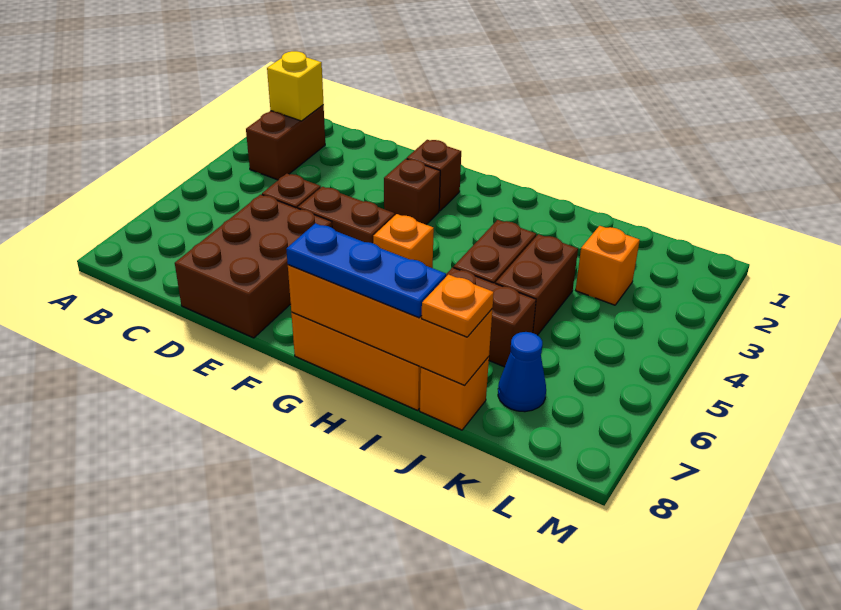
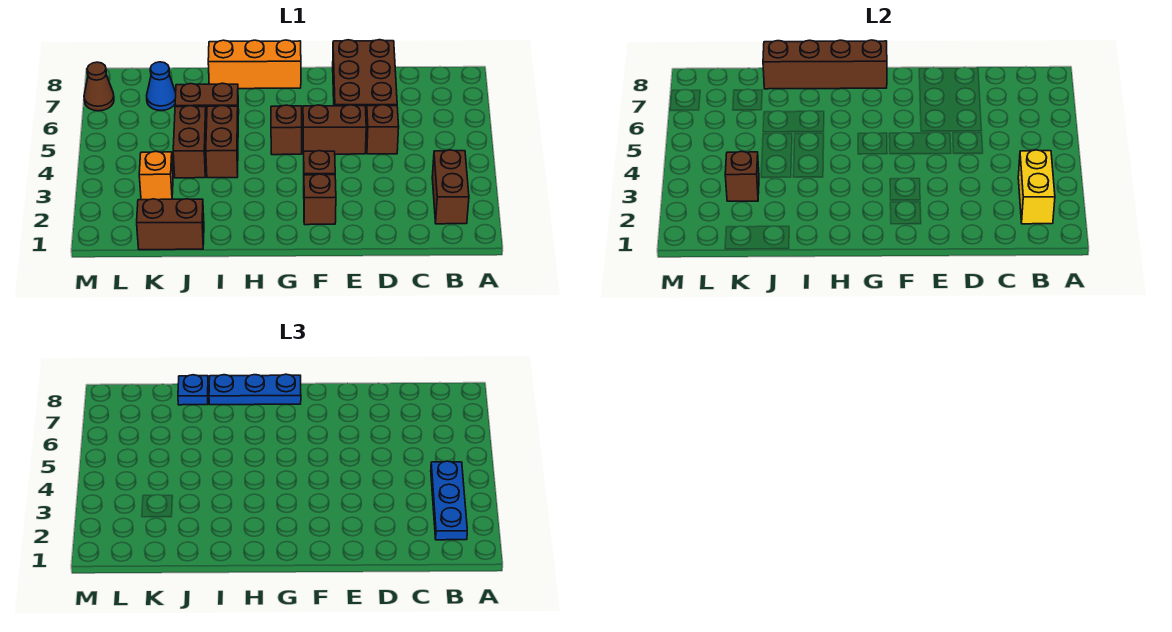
yellow 1x1 brick [267,51,323,121] -> yellow 1x2 brick [1018,150,1055,224]
none -> blue 1x3 plate [431,461,467,540]
orange 1x1 brick [373,214,434,268] -> brown 1x1 brick [271,105,302,155]
orange 1x4 brick [288,265,492,385] -> brown 1x4 brick [763,40,887,89]
none -> brown 1x2 brick [137,199,204,250]
orange 1x1 brick [420,357,489,430] -> none
orange 1x1 plate [422,274,494,337] -> blue 1x1 plate [178,375,208,405]
none -> brown 1x1 brick [725,151,759,201]
none -> brown 1x1 cone [84,62,114,111]

